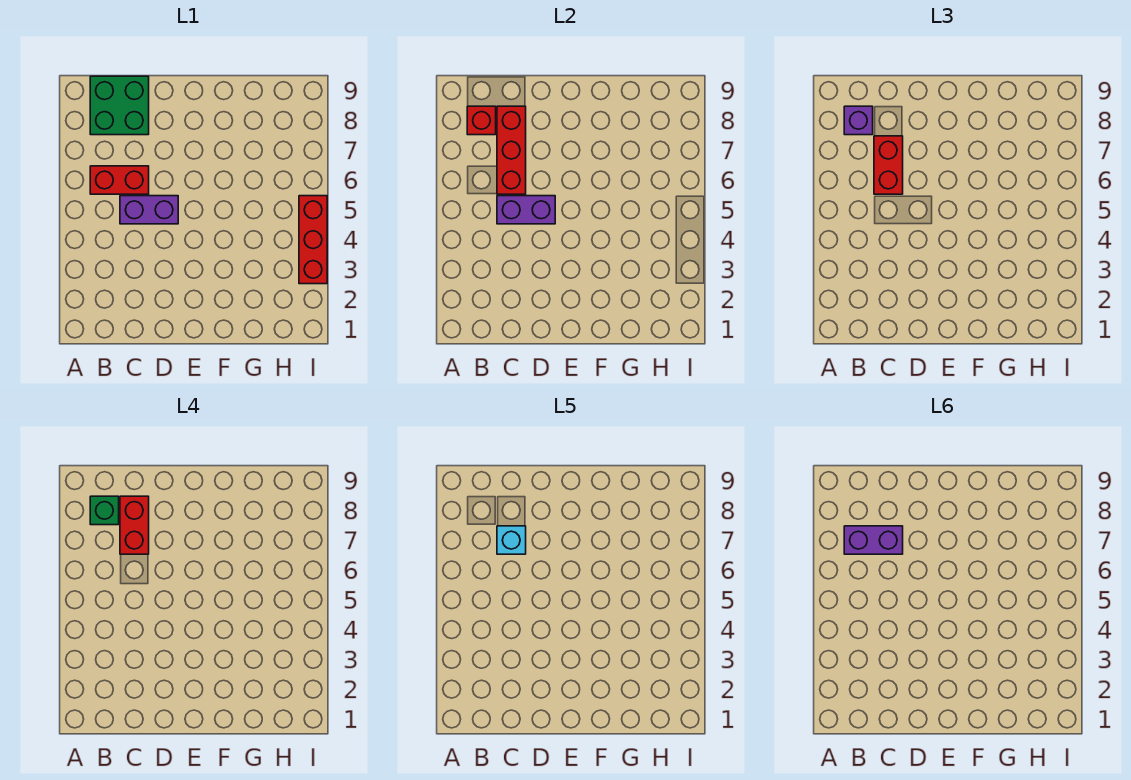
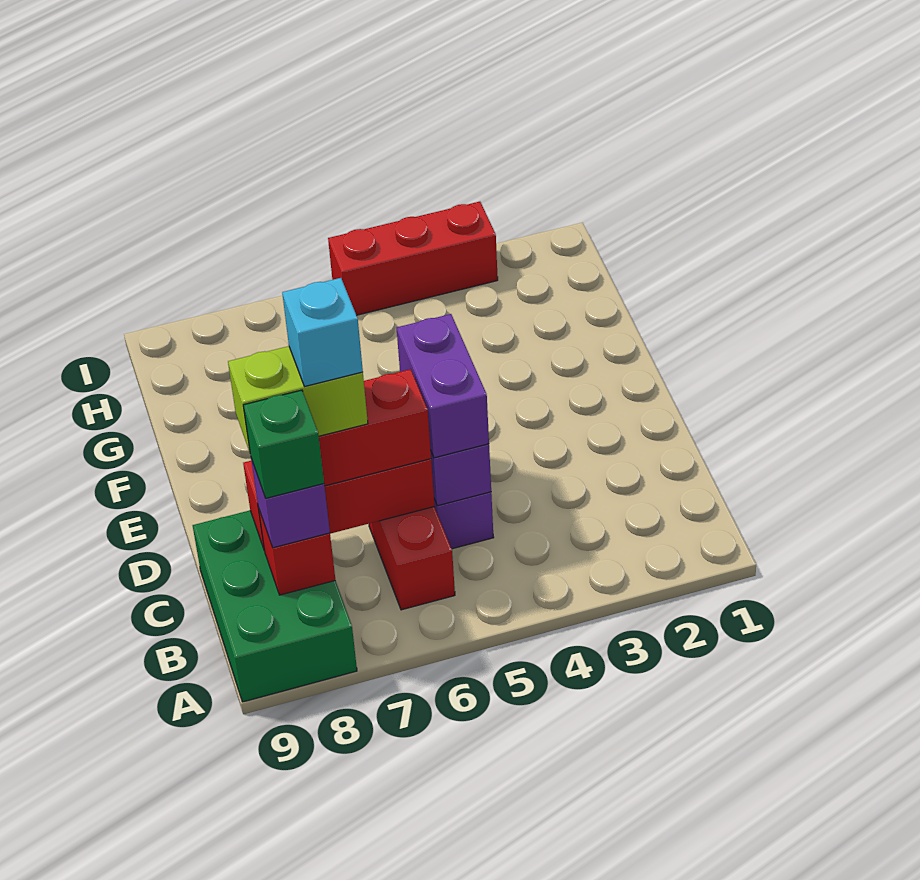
purple 1x2 brick [844,526,903,554] -> purple 1x2 brick moved to [397,314,489,458]
green 2x2 brick [90,76,149,135] -> green 2x3 brick [193,510,357,702]
red 1x2 brick [120,496,149,554] -> lime 1x2 brick [228,346,368,452]

